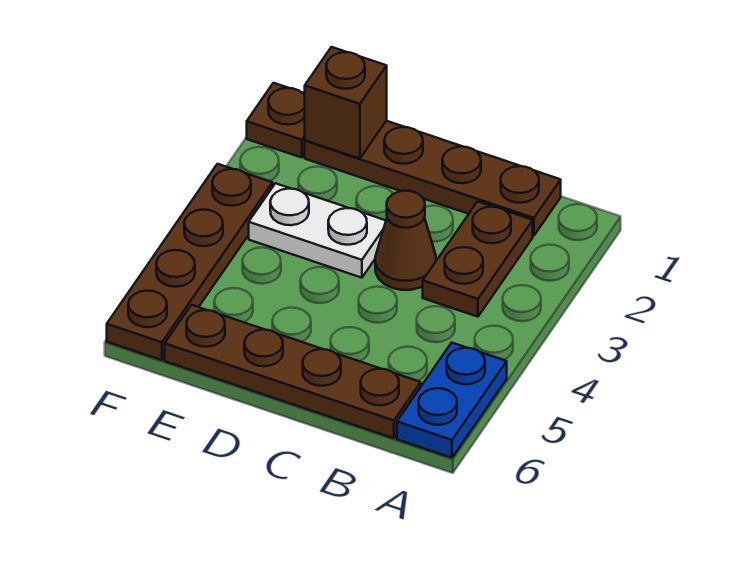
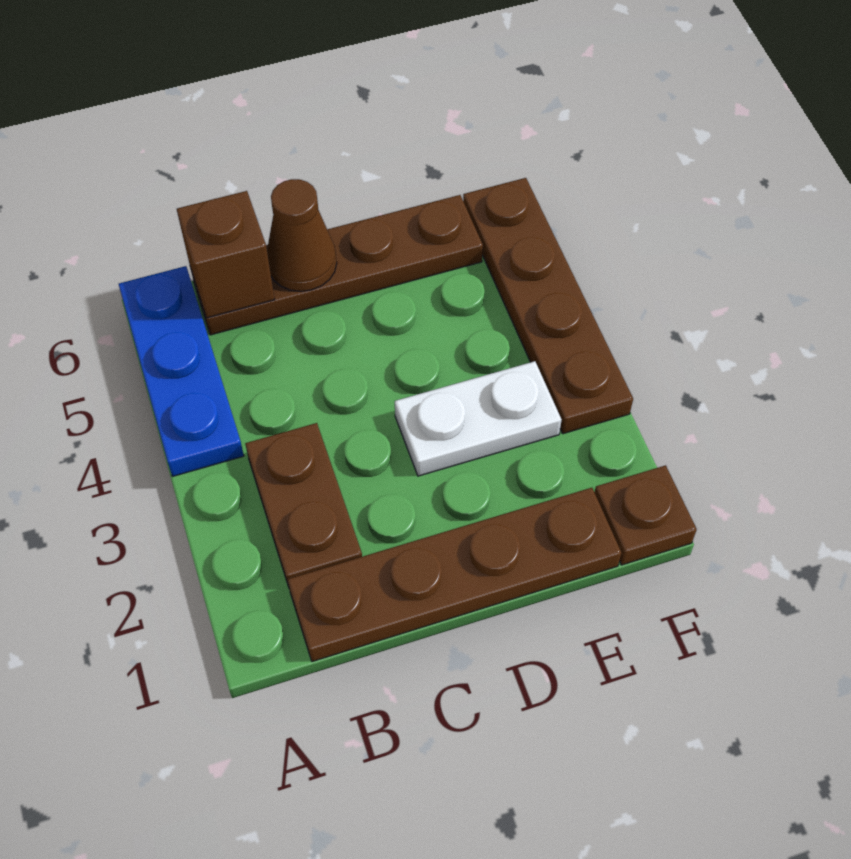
blue 1x2 plate [397,343,507,458] -> blue 1x3 plate [119,266,244,476]
brown 1x1 cone [375,191,436,290] -> brown 1x1 cone moved to [267,179,337,291]
brown 1x1 brick [305,47,387,159] -> brown 1x1 brick moved to [177,191,275,318]

